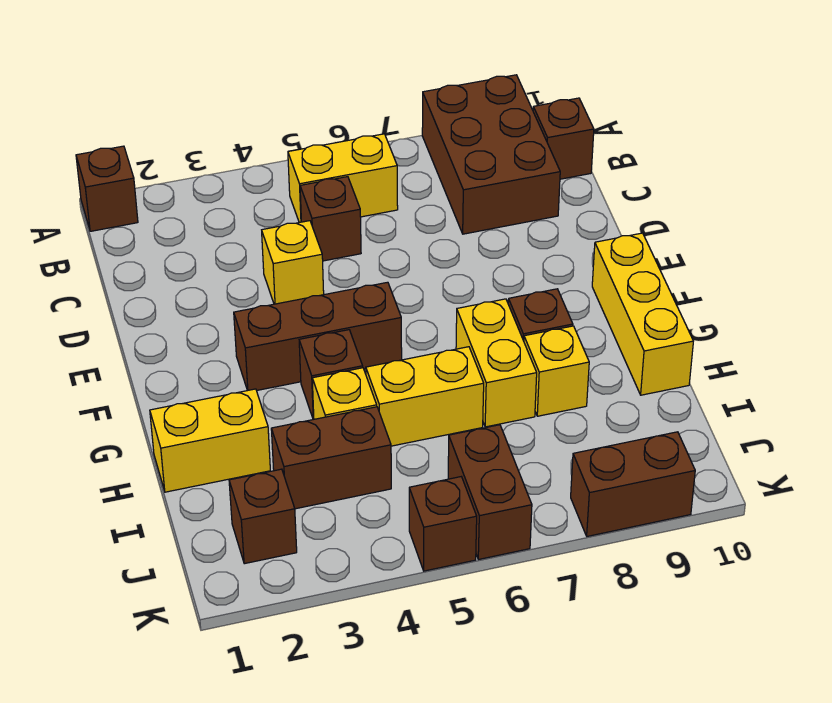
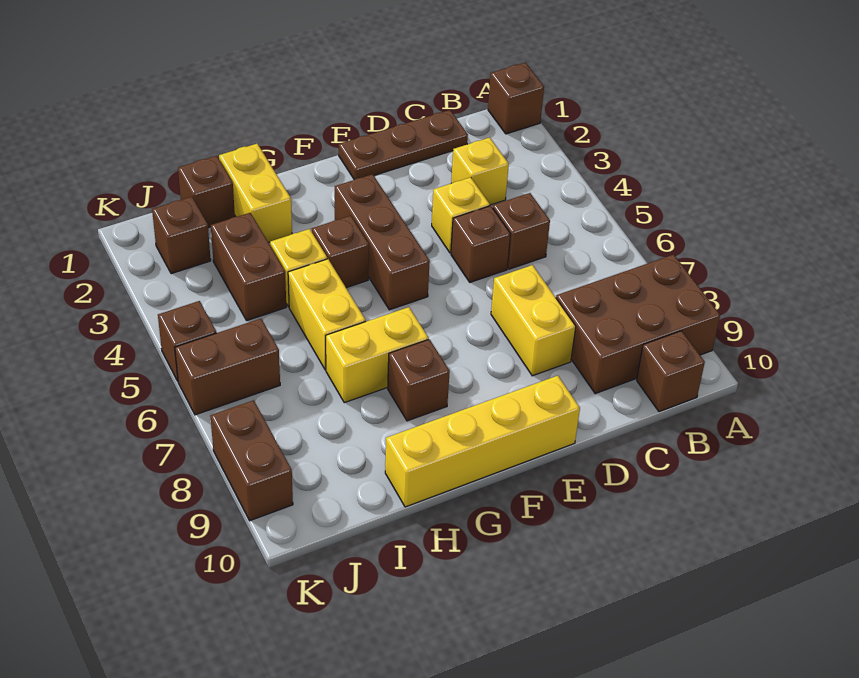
yellow 1x2 brick [288,134,398,223] -> yellow 1x2 brick moved to [491,265,576,376]
none -> brown 1x3 plate [339,110,468,180]
none -> brown 1x1 brick [451,206,510,282]
yellow 1x3 brick [592,233,693,395] -> yellow 1x4 brick [385,376,580,507]
yellow 1x1 brick [524,326,589,416] -> yellow 1x1 brick moved to [451,138,509,205]
none -> brown 1x1 brick [178,156,235,228]

